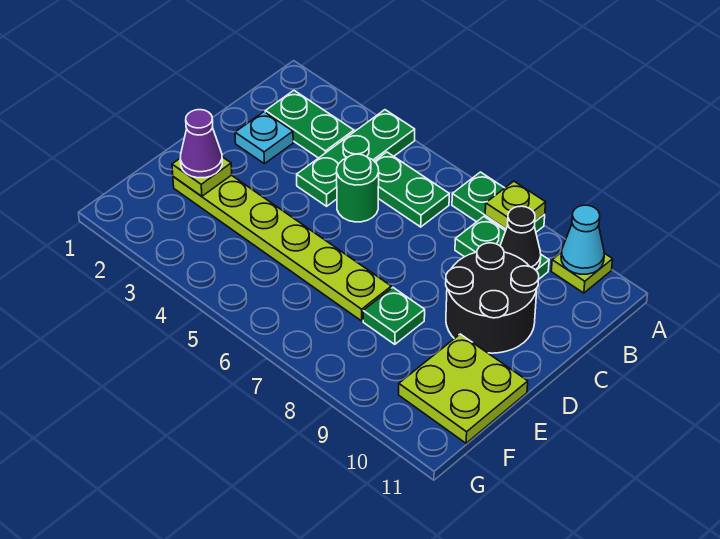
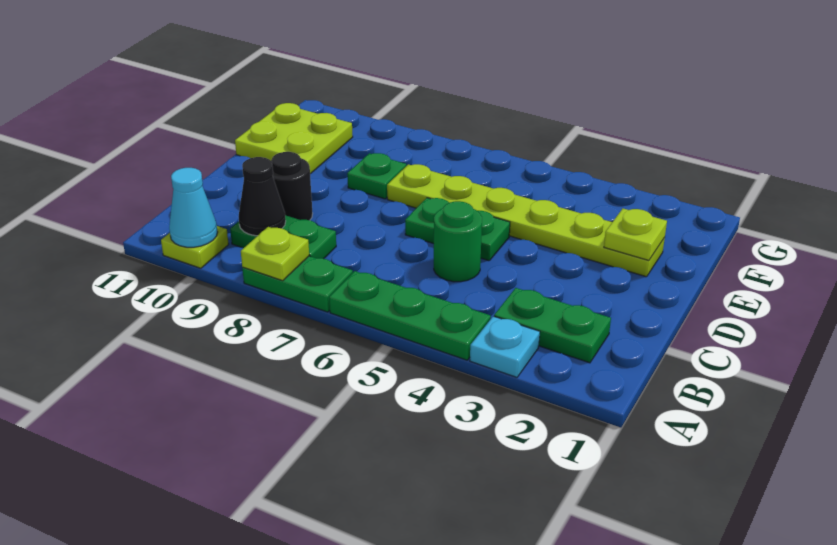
green 1x3 plate [297,110,415,206] -> green 1x3 plate turned to [329,271,491,360]
green 1x2 plate [374,152,449,227] -> green 1x2 plate moved to [405,198,510,261]
cyan 1x1 plate [235,112,293,164] -> cyan 1x1 plate moved to [470,316,540,377]
black 2x2 round brick [446,243,539,353] -> black 1x1 round brick [271,152,313,220]
purple 1x1 cone [180,110,222,178] -> none

